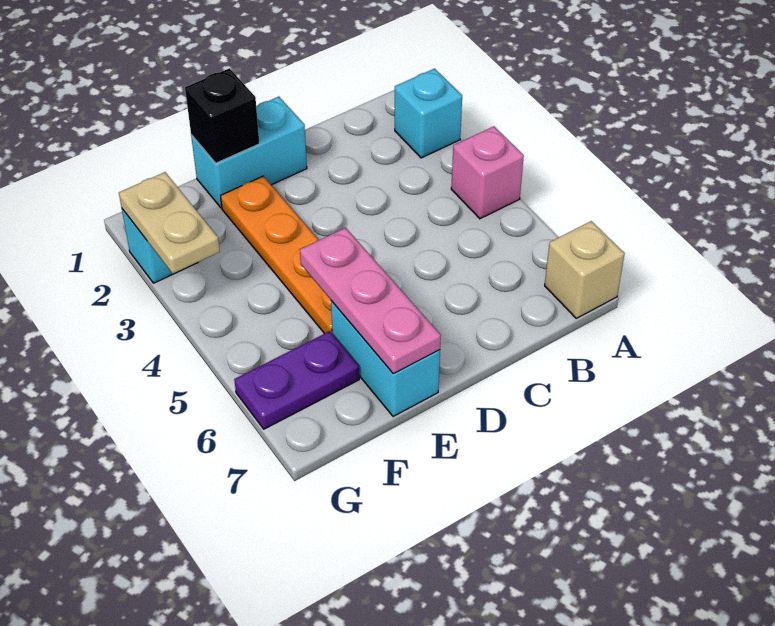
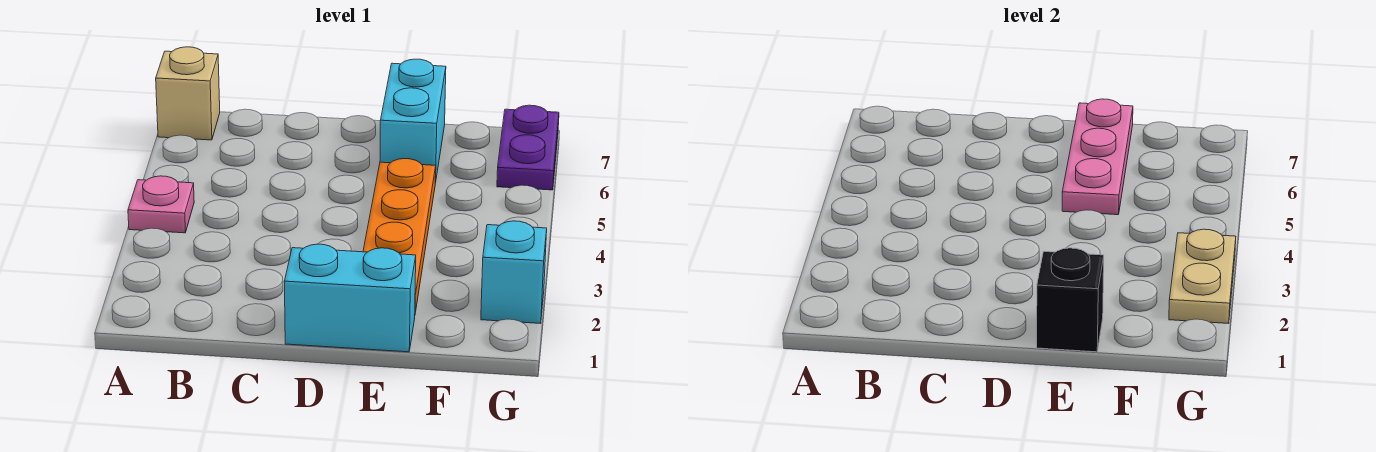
cyan 1x1 brick [395,69,462,158] -> none
pink 1x1 brick [451,126,524,219] -> pink 1x1 plate [128,176,194,233]
purple 1x2 plate [234,331,359,429] -> purple 1x2 plate turned to [497,105,559,190]

